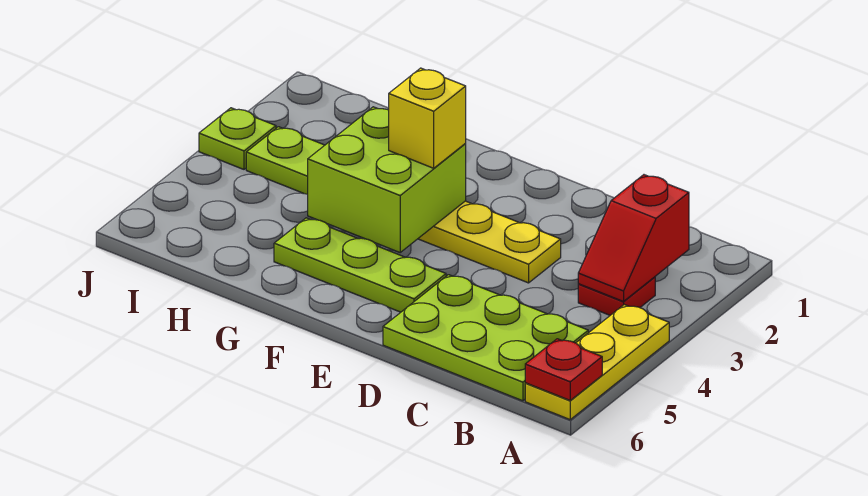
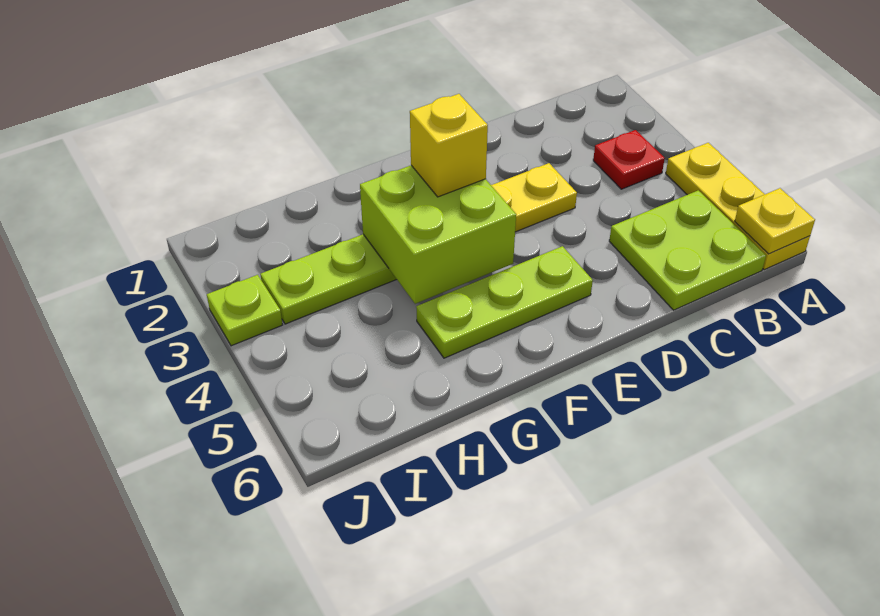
red 1x1 plate [525,339,602,400] -> yellow 1x1 plate [735,188,815,254]
red 1x2 slope [578,175,689,302] -> none
lime 2x3 plate [383,275,588,401] -> lime 2x2 plate [609,190,766,310]

